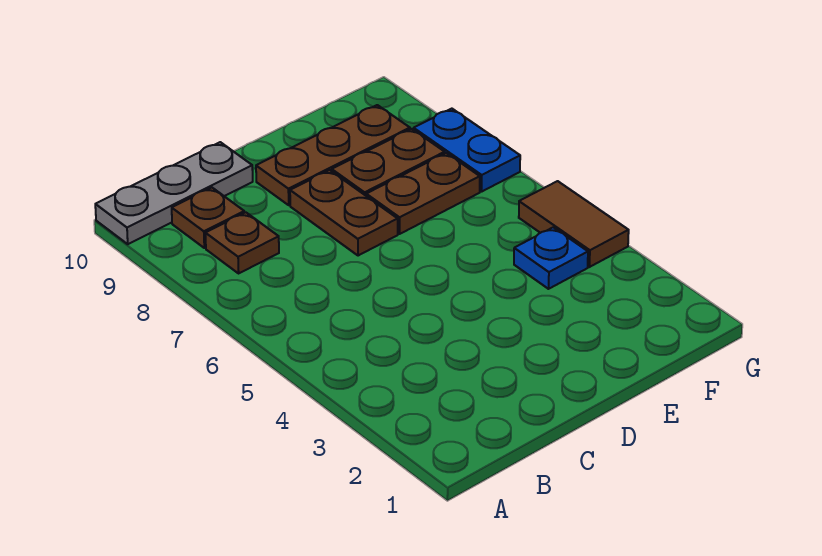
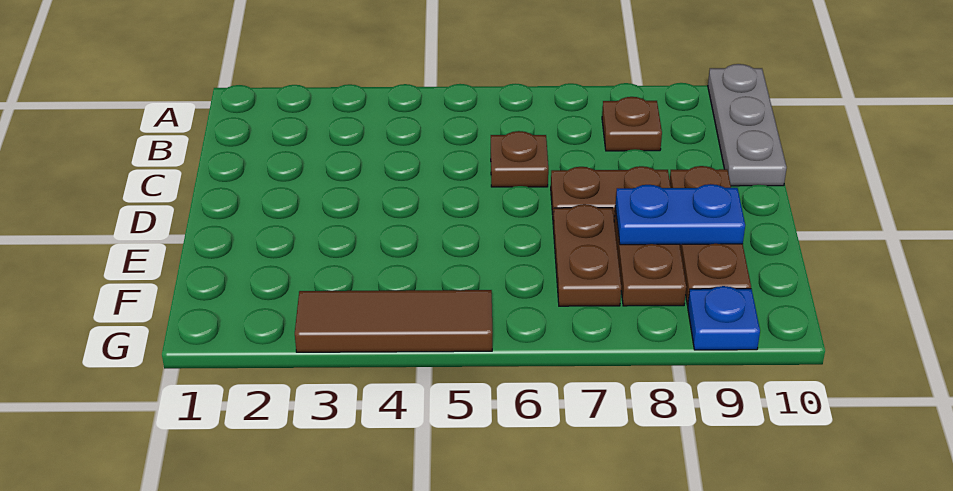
brown 1x1 plate [172,188,244,248] -> brown 1x1 plate moved to [491,131,548,187]
blue 1x1 plate [514,227,588,289] -> blue 1x1 plate moved to [688,286,760,350]
brown 1x2 tile [519,181,629,267] -> brown 1x3 tile [295,290,493,352]
blue 1x2 plate [414,109,520,192] -> blue 1x2 plate moved to [615,184,745,245]

